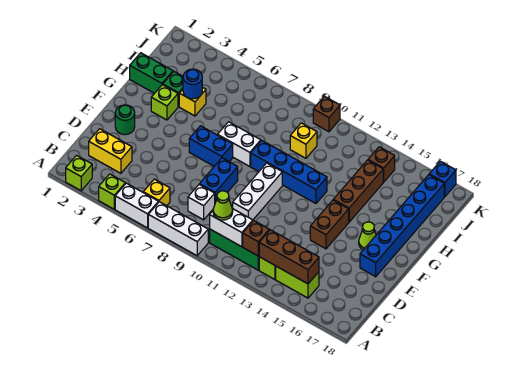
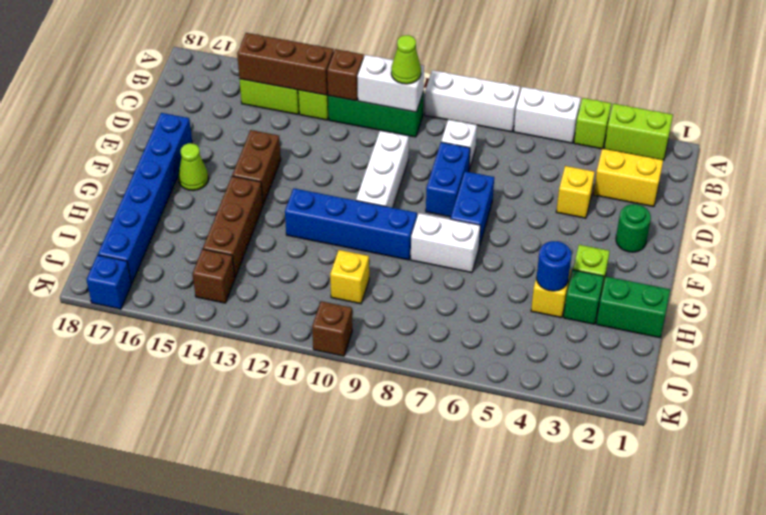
lime 1x1 brick [66,155,92,191] -> lime 1x2 brick [604,104,673,161]
yellow 1x1 brick [143,179,170,206] -> yellow 1x1 brick moved to [556,166,595,218]
blue 1x2 brick [189,126,233,166] -> blue 1x2 brick turned to [451,171,494,247]

